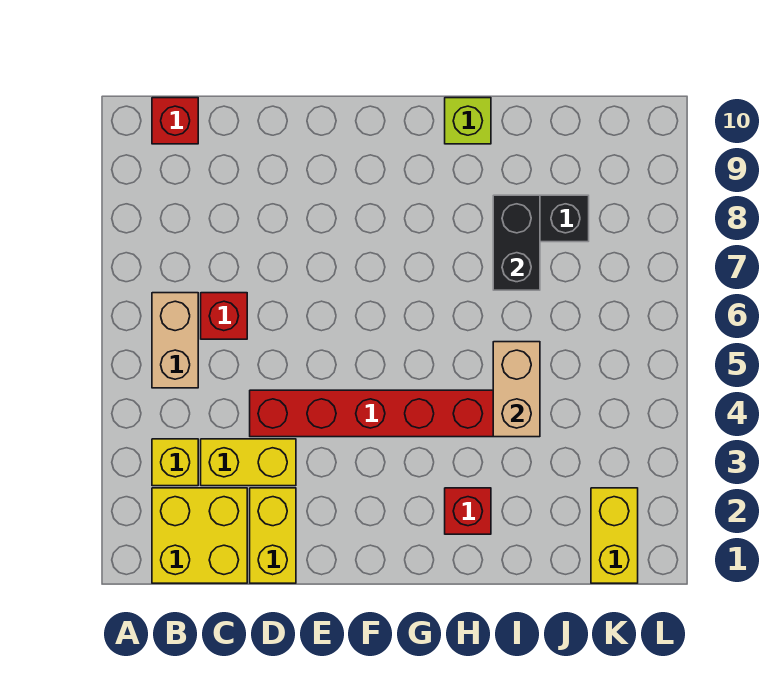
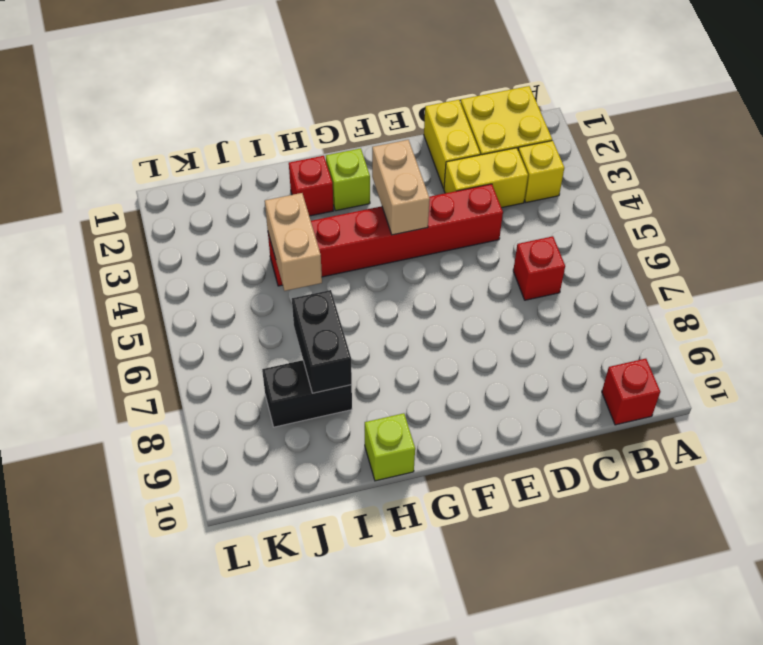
tan 1x2 brick [152,293,198,388] -> tan 1x2 brick moved to [372,140,430,235]
none -> lime 1x1 brick [326,148,370,211]
yellow 1x2 brick [591,488,638,583] -> none

